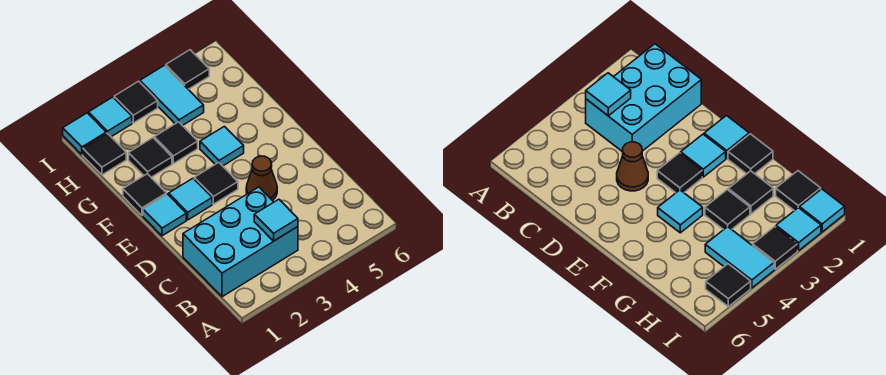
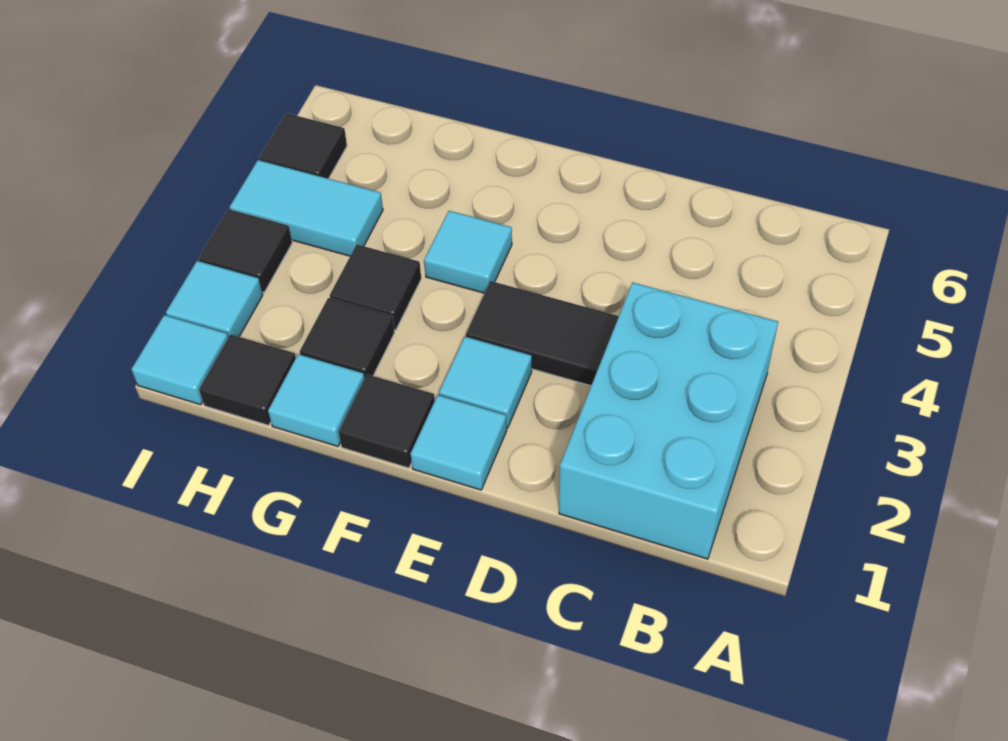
cyan 1x1 tile [254,199,298,241] -> cyan 1x1 tile moved to [268,354,365,446]
brown 1x1 cone [246,156,277,200] -> none
black 1x1 tile [194,163,238,204] -> black 1x2 tile [466,281,619,386]

